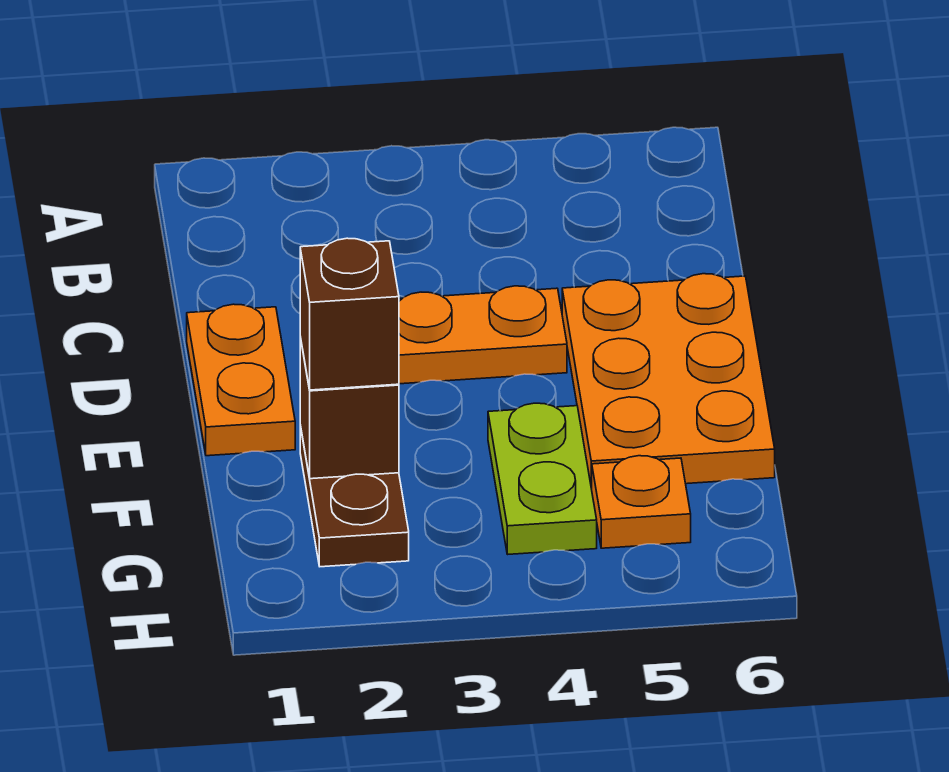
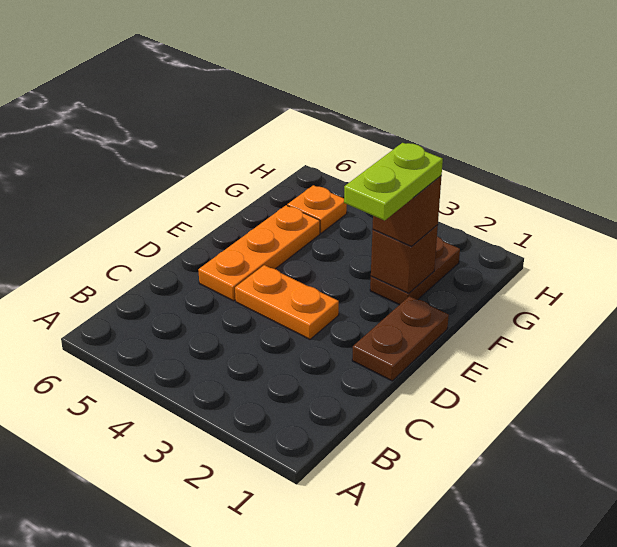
orange 1x2 plate [187,304,295,456] -> brown 1x2 plate [352,296,449,381]
orange 2x3 plate [562,274,775,489] -> orange 1x3 plate [198,205,320,301]
lime 1x2 plate [488,403,597,554] -> lime 1x2 plate moved to [344,143,443,221]

